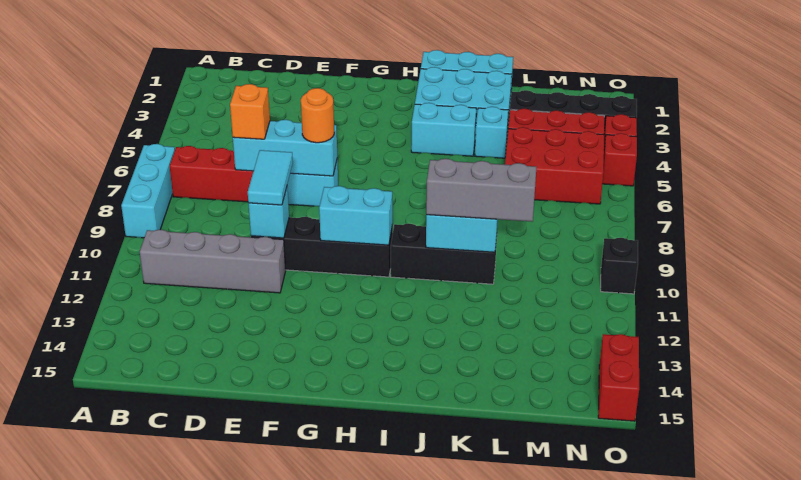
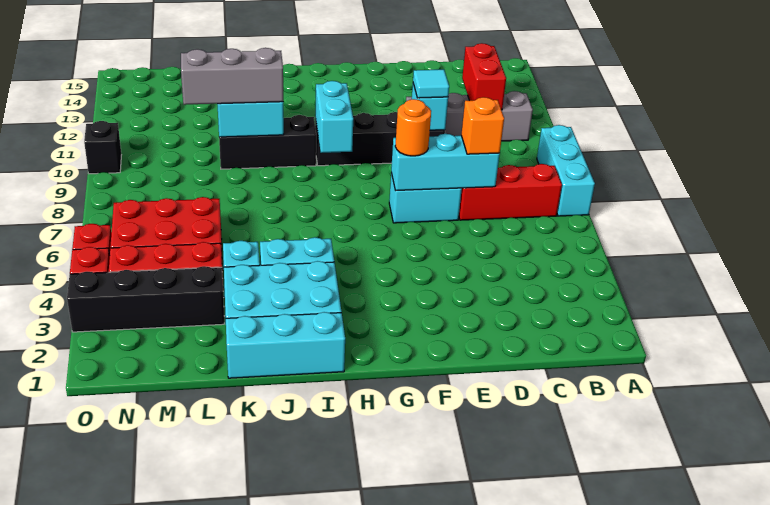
cyan 1x2 tile [248,150,293,205] -> cyan 1x1 tile [413,69,449,98]
cyan 1x2 brick [319,186,393,245] -> cyan 1x2 brick turned to [315,81,353,153]
red 1x2 brick [598,334,639,421] -> red 1x2 brick moved to [462,43,506,110]

